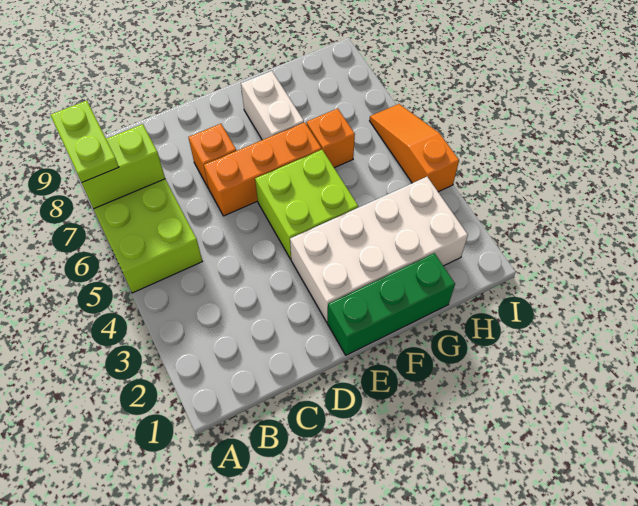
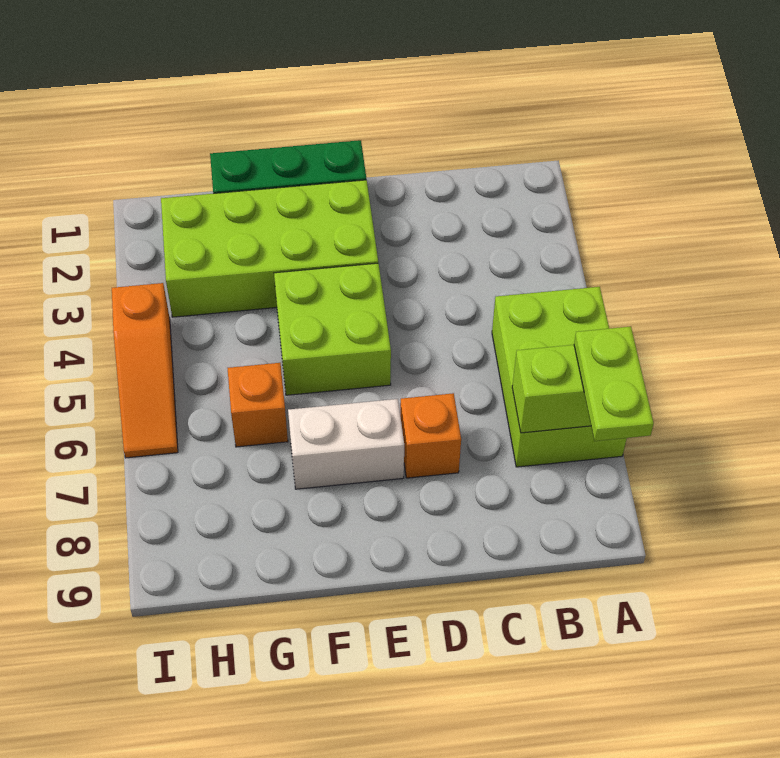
orange 1x3 brick [204,122,321,216] -> none
white 2x4 brick [290,177,468,322] -> lime 2x4 brick [161,180,378,317]
white 1x2 brick [241,71,304,140] -> white 1x2 brick turned to [288,399,404,489]

